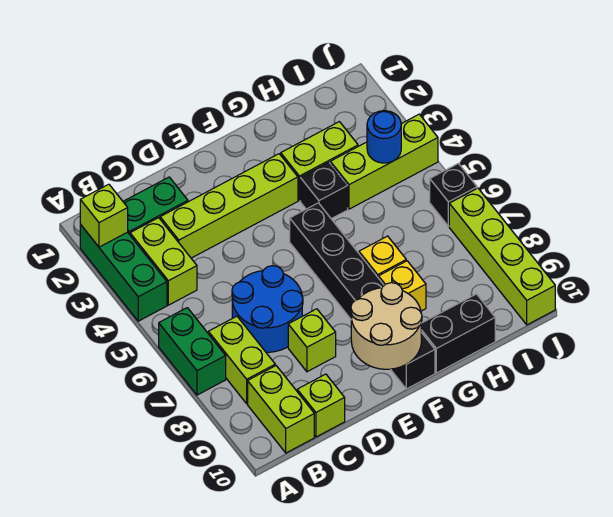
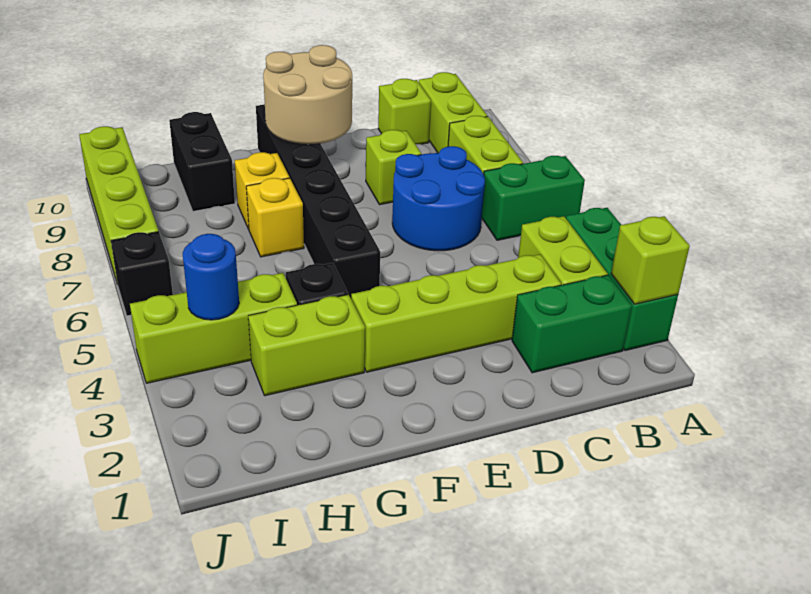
green 1x2 brick [159,308,226,395] -> green 1x2 brick turned to [482,156,585,240]
black 1x2 brick [421,294,495,373] -> black 1x2 brick turned to [169,112,235,211]

